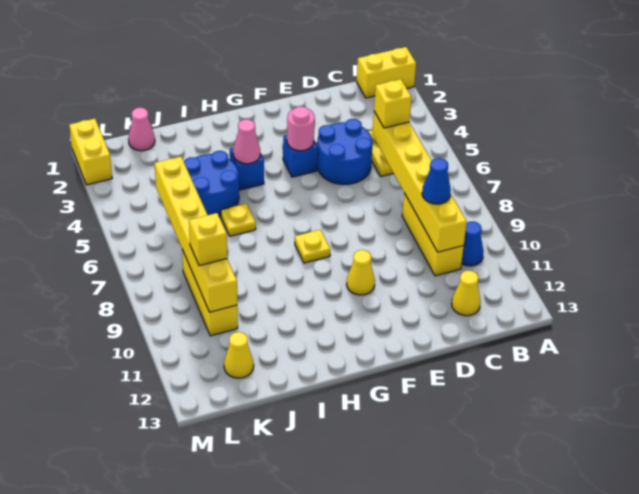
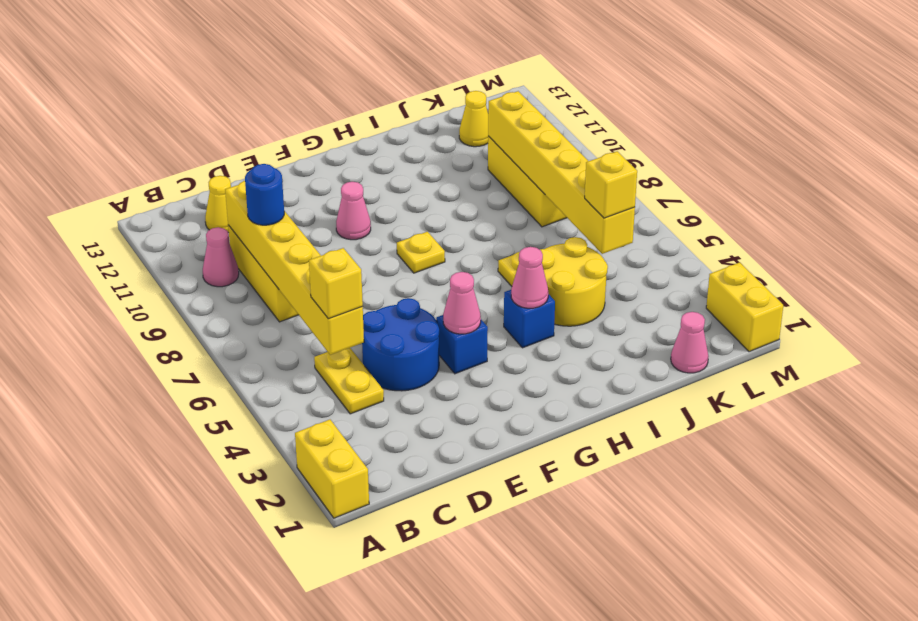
yellow 1x2 brick [356,47,416,98] -> yellow 1x2 brick turned to [295,420,369,518]
blue 1x1 cone [461,221,484,266] -> pink 1x1 cone [203,227,239,287]
blue 1x1 cone [422,158,451,204] -> blue 1x1 round brick [245,164,284,225]
pink 1x1 round brick [287,107,315,151] -> pink 1x1 cone [443,272,481,334]
yellow 1x1 cone [347,250,375,295] -> pink 1x1 cone [336,182,371,240]
blue 2x2 round brick [184,151,239,217] -> yellow 2x2 round brick [540,237,608,326]
yellow 1x1 brick [189,213,227,266] -> yellow 1x1 brick moved to [585,151,637,218]

